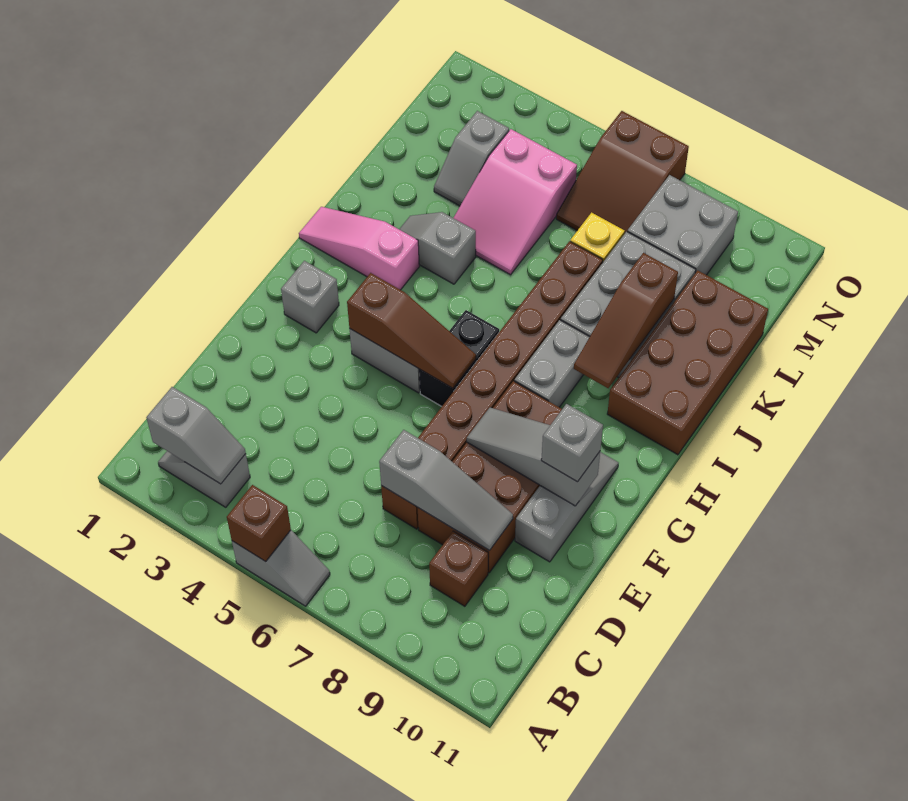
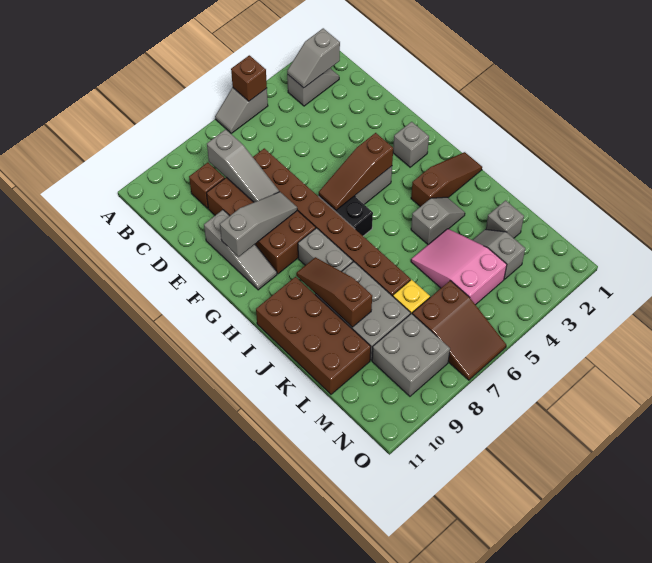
grey 1x3 slope [379,430,513,550] -> grey 1x3 slope turned to [207,129,279,202]
grey 1x1 brick [541,404,603,482] -> grey 1x1 brick moved to [486,201,524,238]
pink 1x3 slope [299,207,419,290] -> brown 1x3 slope [411,152,482,207]
brown 2x3 slope [556,111,689,234] -> brown 2x3 slope turned to [412,281,506,380]

